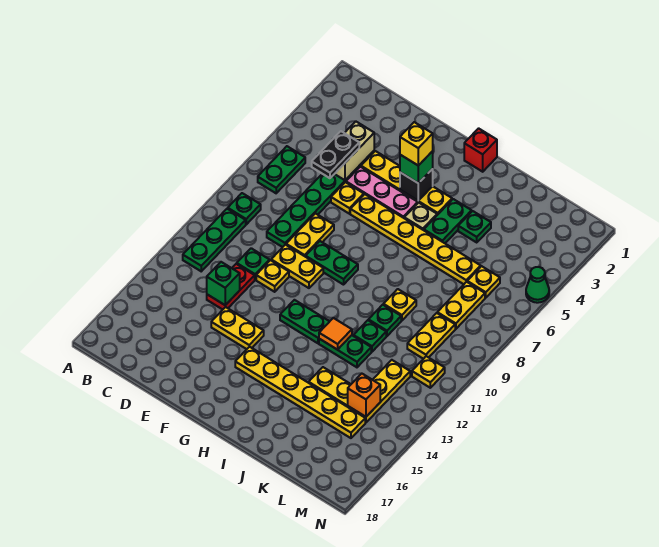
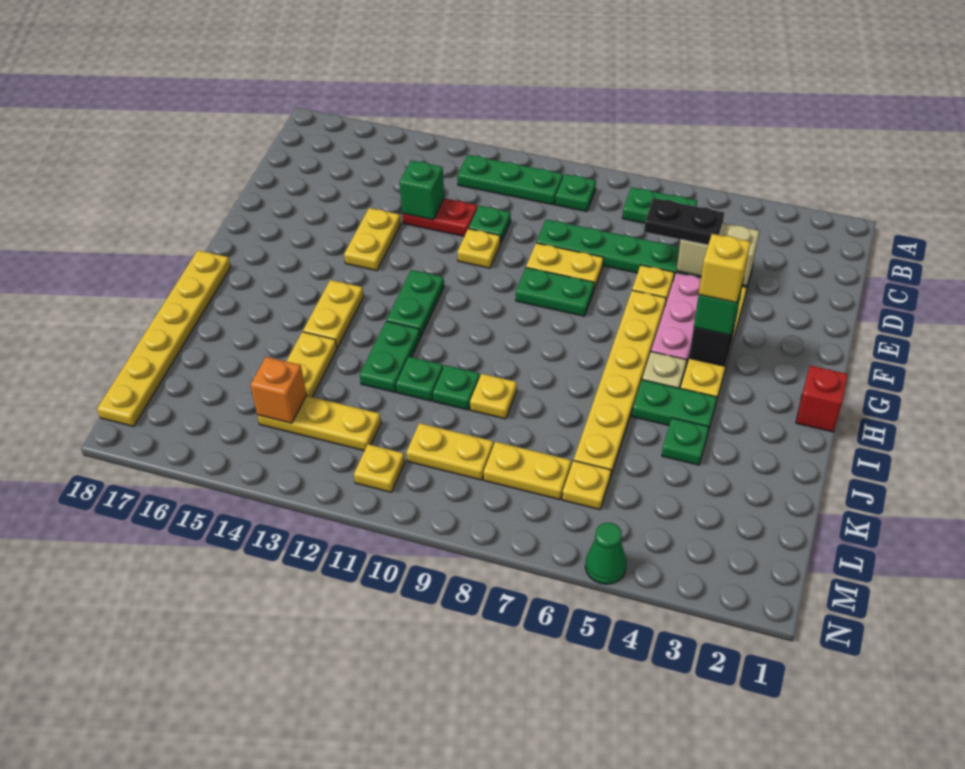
yellow 1x2 plate [271,245,323,288] -> yellow 1x2 plate moved to [303,280,364,348]
green 1x2 plate [306,241,358,285] -> green 1x2 plate turned to [516,268,594,316]
yellow 1x6 plate [235,347,365,438] -> yellow 1x6 plate moved to [97,250,231,426]
orange 1x1 tile [319,318,352,350] -> none

